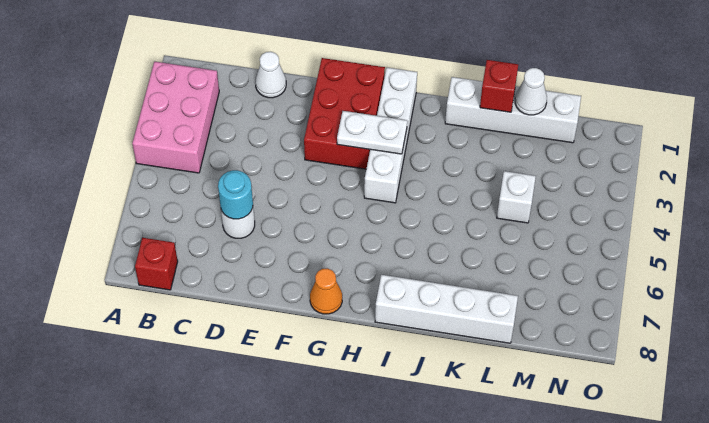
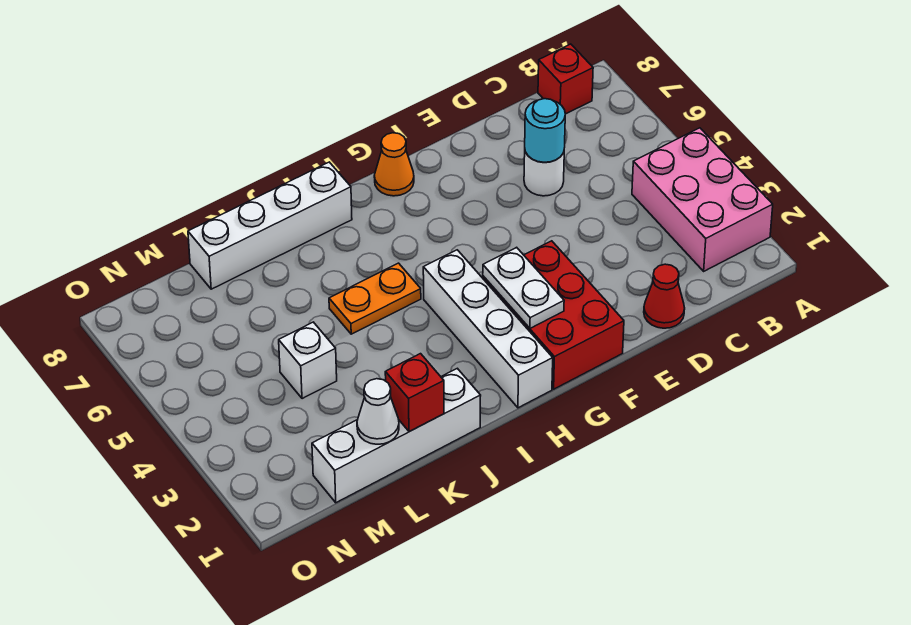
white 1x1 cone [255,52,286,98] -> red 1x1 cone [644,264,685,328]
white 1x2 plate [337,111,407,154] -> white 1x2 plate turned to [483,247,564,328]
none -> orange 1x2 plate [329,263,421,334]

